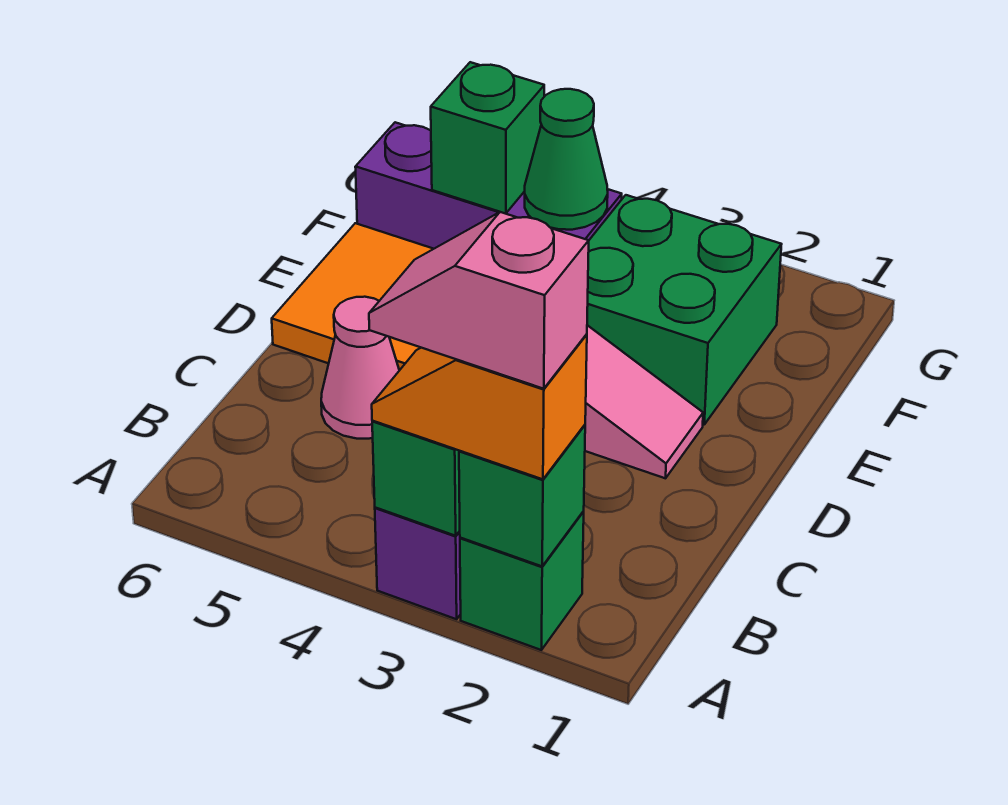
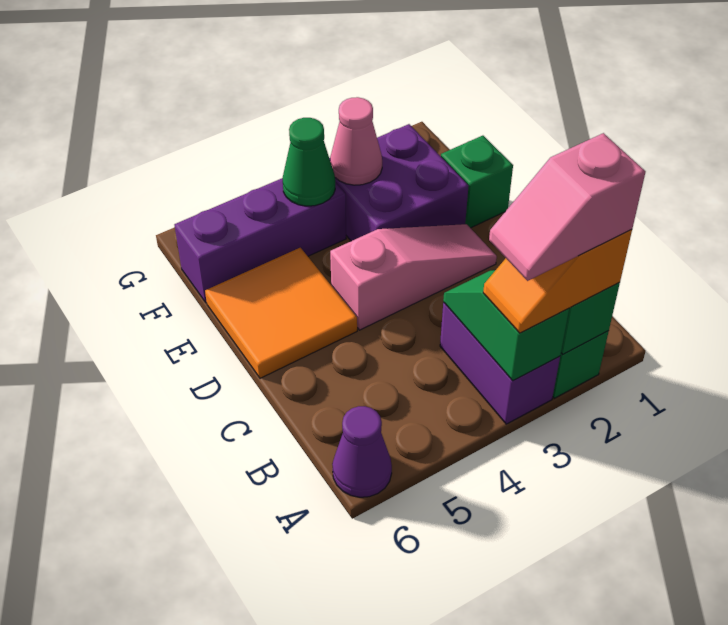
none -> purple 1x1 cone [332,406,392,497]
pink 1x1 cone [321,297,399,439] -> pink 1x1 cone moved to [330,97,382,185]
green 2x2 brick [587,195,782,425] -> purple 2x2 brick [329,124,468,241]
green 1x1 brick [431,62,544,214] -> green 1x1 brick moved to [441,136,513,228]

